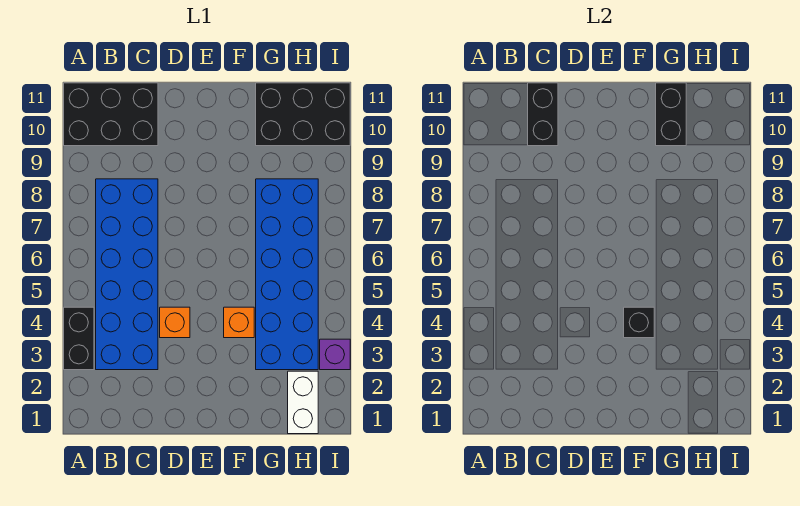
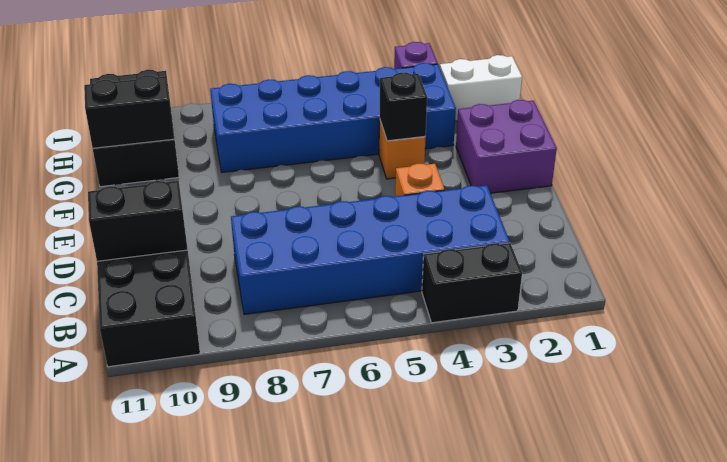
none -> purple 2x2 brick [456,100,557,193]

